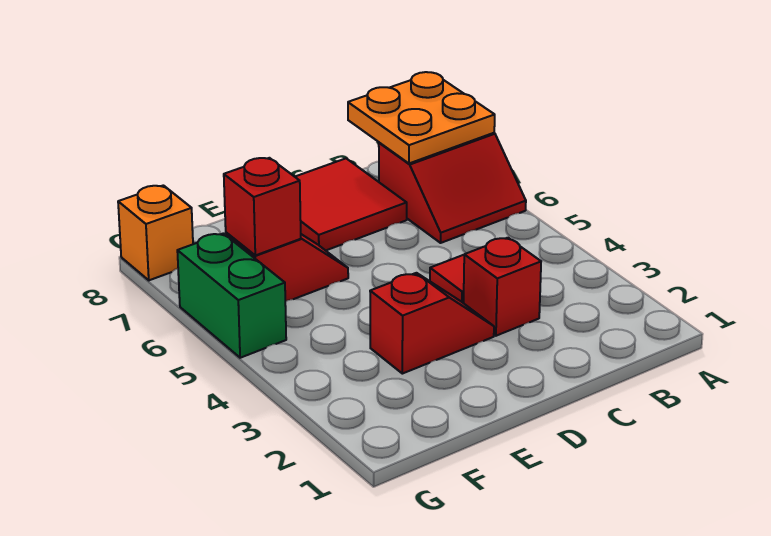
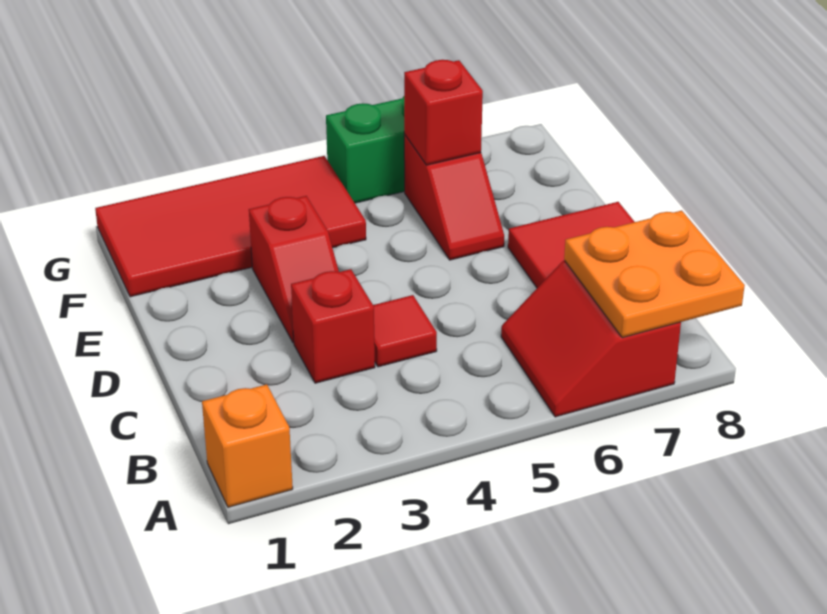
none -> red 2x4 tile [95,156,366,297]
orange 1x1 brick [118,185,193,280] -> orange 1x1 brick moved to [202,384,293,507]

